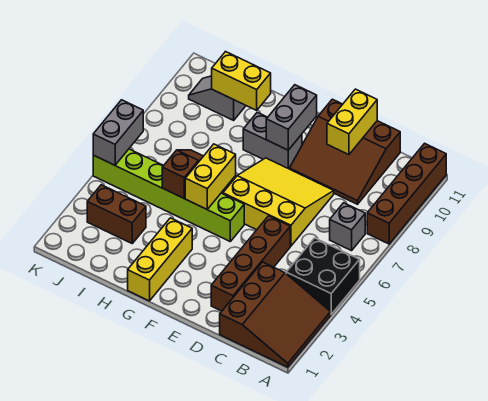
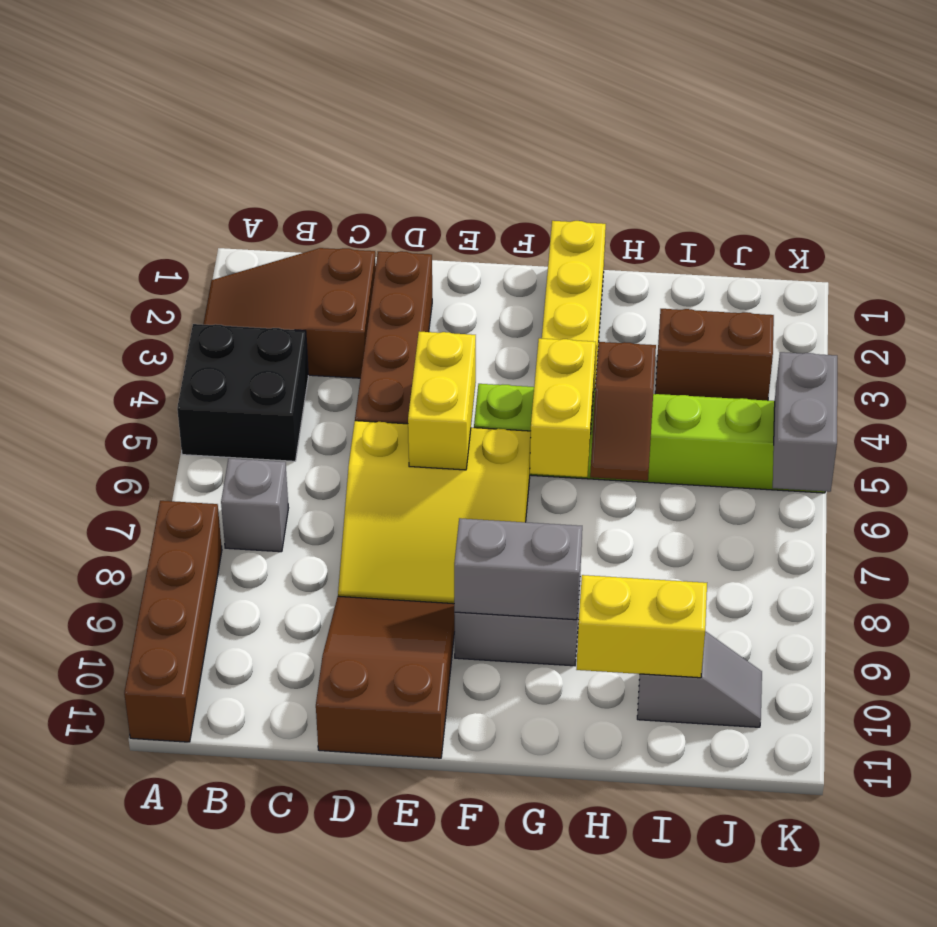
brown 3x3 slope [220,262,331,367] -> brown 2x3 slope [203,248,376,378]
brown 3x3 slope [289,99,400,204] -> brown 2x3 slope [316,596,455,758]
yellow 1x2 brick [327,89,377,155] -> yellow 1x2 brick moved to [408,332,476,470]
grey 1x2 brick [266,85,317,150] -> grey 1x2 brick turned to [454,518,582,620]

